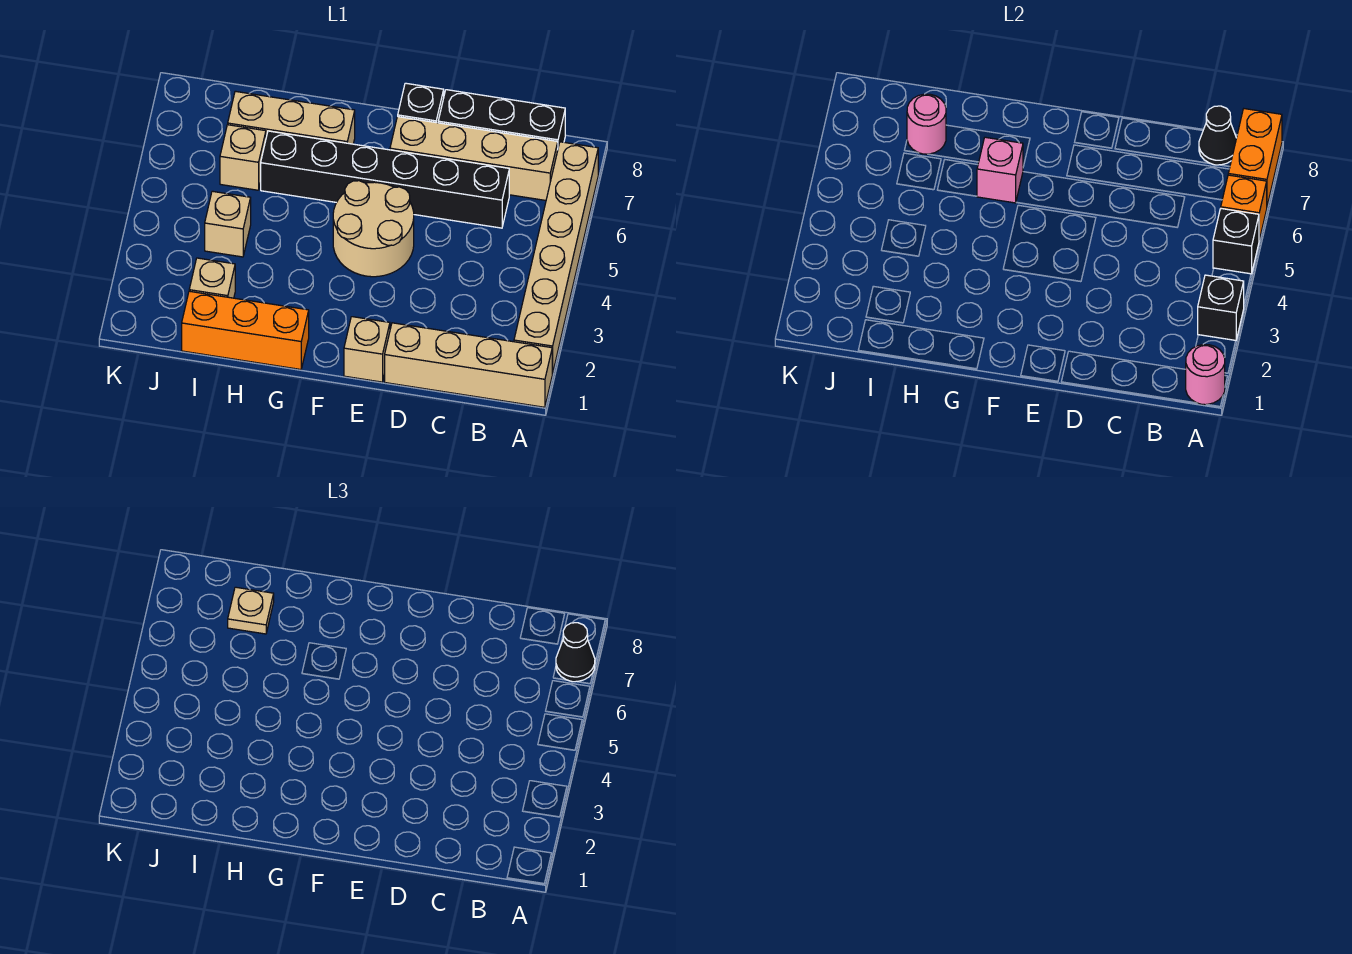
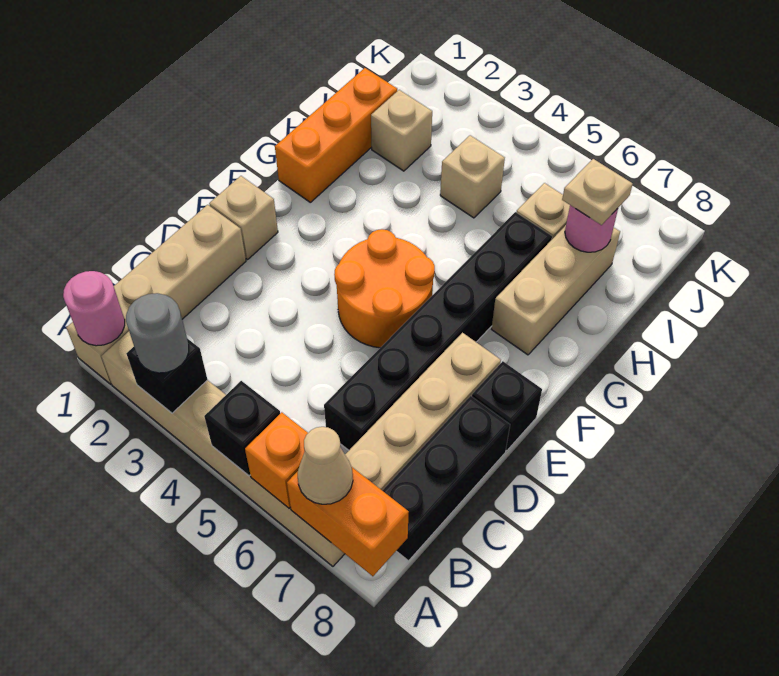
none -> grey 1x1 round brick [126,293,189,373]
black 1x1 cone [556,623,595,682] -> tan 1x1 cone [298,427,353,504]
black 1x1 cone [1199,106,1236,165] -> none
tan 2x2 round brick [333,181,414,277] -> orange 2x2 round brick [334,229,435,348]
pink 1x1 brick [977,137,1023,203] -> none

